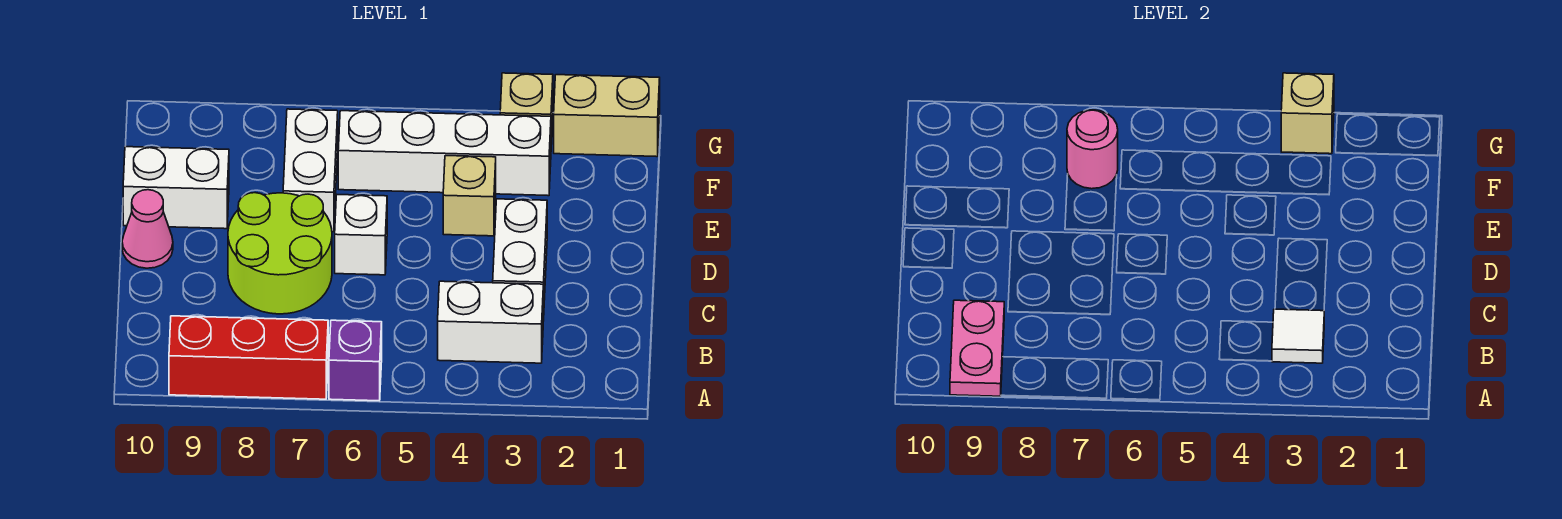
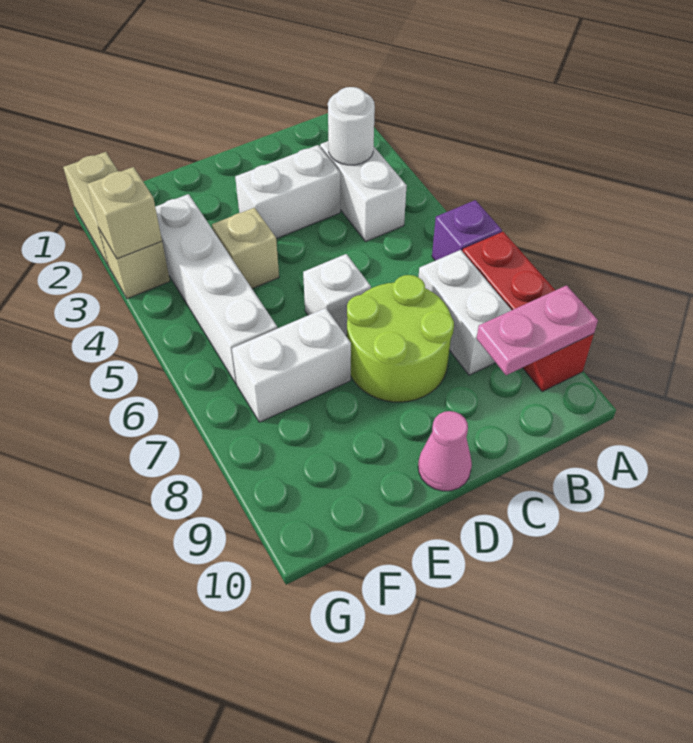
white 1x1 tile [1272,309,1324,363] -> white 1x1 round brick [328,87,375,165]
white 1x2 brick [123,147,229,229] -> white 1x2 brick moved to [419,250,511,375]
pink 1x1 round brick [1067,110,1118,189] -> none

